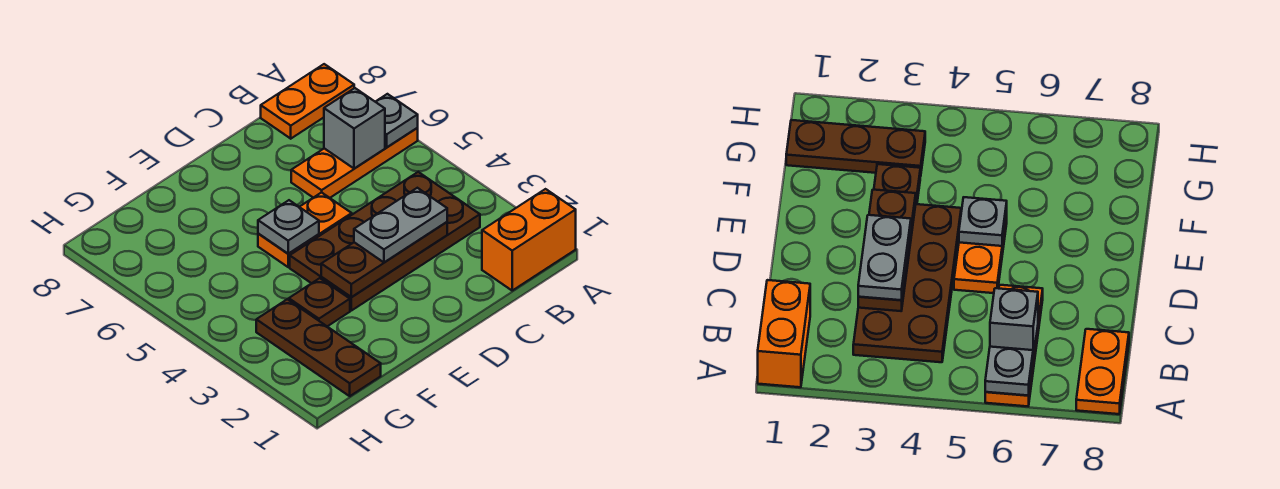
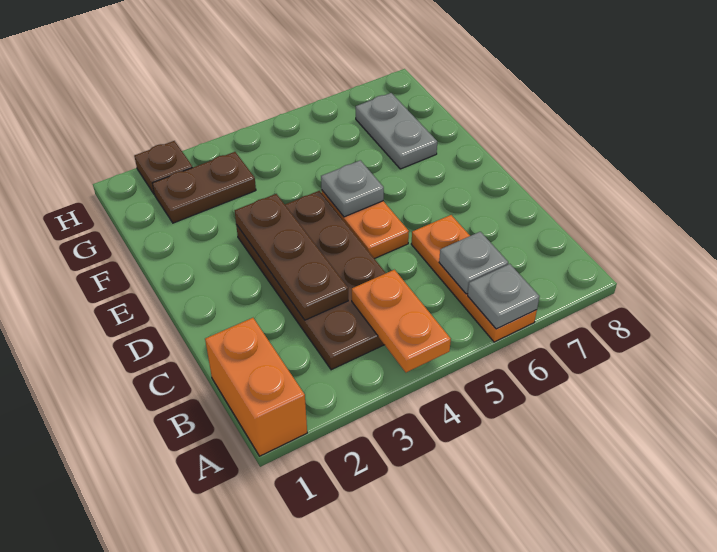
orange 1x2 plate [261,64,354,139] -> orange 1x2 plate moved to [352,270,451,372]
grey 1x1 brick [324,88,385,169] -> grey 1x1 plate [439,232,508,294]
grey 1x2 plate [354,188,447,262] -> grey 1x2 plate moved to [356,93,437,169]
brown 1x1 plate [289,278,350,326] -> brown 1x1 plate moved to [134,141,193,194]
brown 1x3 plate [256,299,381,396] -> brown 1x2 plate [153,152,256,223]

